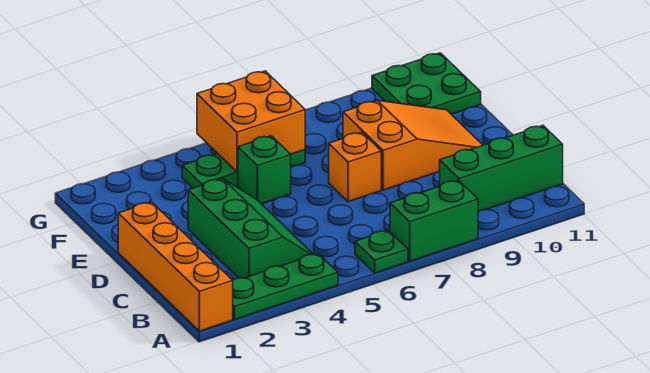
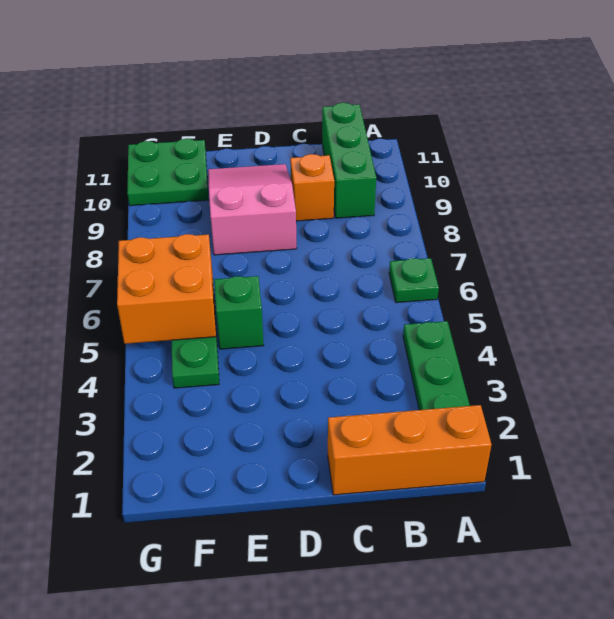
orange 1x4 brick [118,202,233,331] -> orange 1x3 brick [328,405,491,495]
green 1x2 brick [390,180,478,261] -> none
green 2x3 slope [188,179,314,278] -> none
orange 1x1 brick [329,132,381,202] -> orange 1x1 brick moved to [290,154,334,221]
orange 2x3 slope [343,101,483,190] -> pink 2x3 slope [208,164,297,255]

